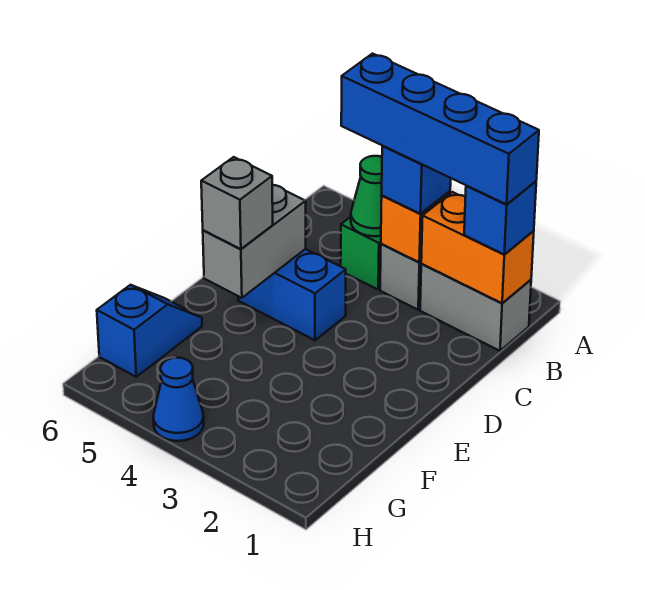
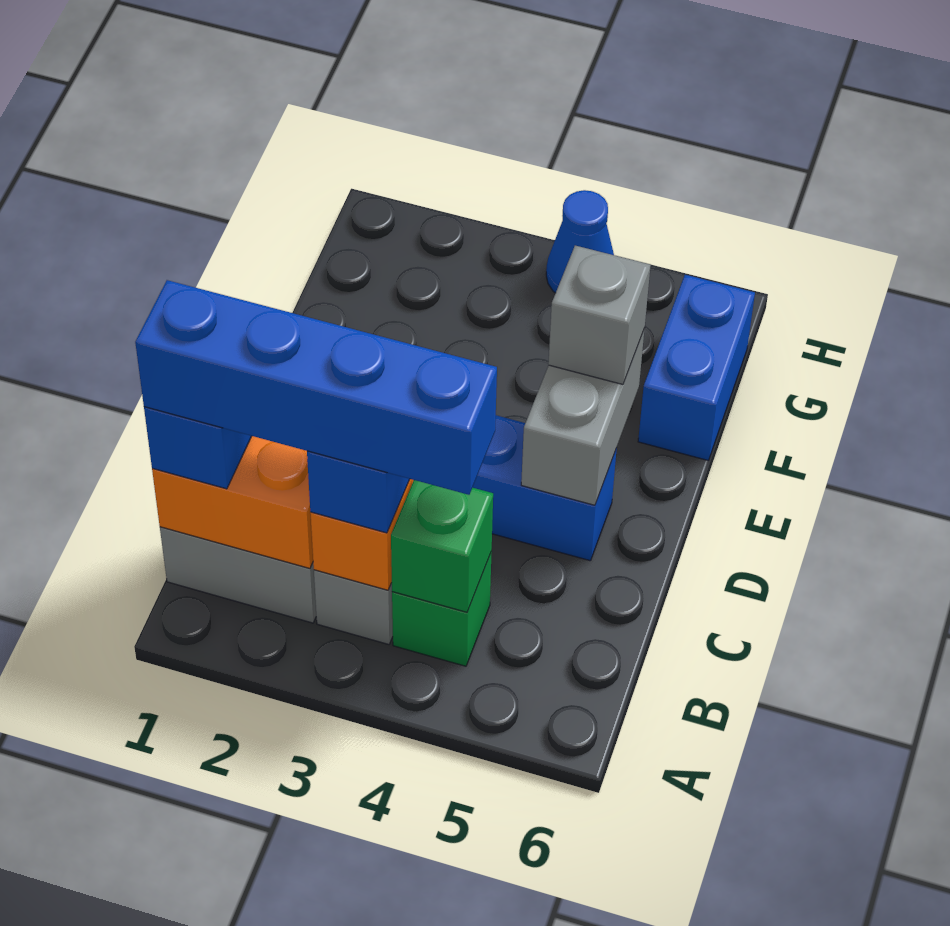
green 1x1 cone [351,156,382,236] -> green 1x1 brick [391,480,493,612]
blue 1x2 slope [97,285,202,377] -> blue 1x2 brick [638,275,755,460]

